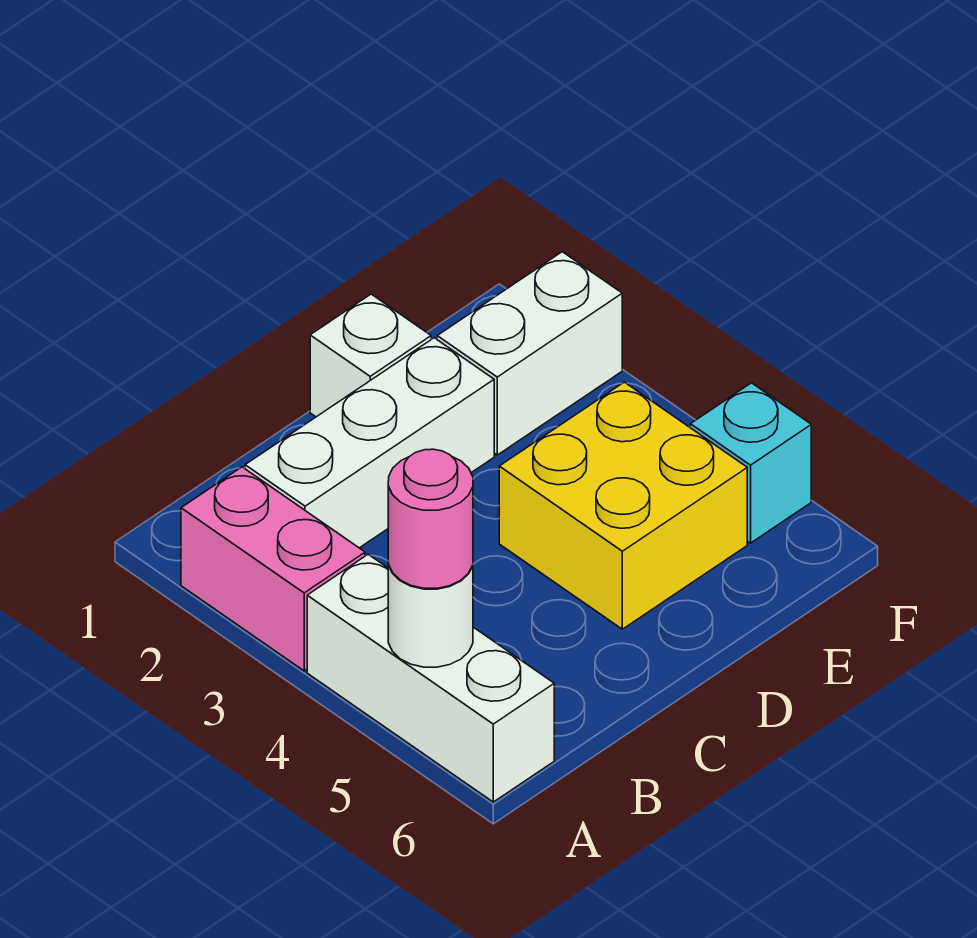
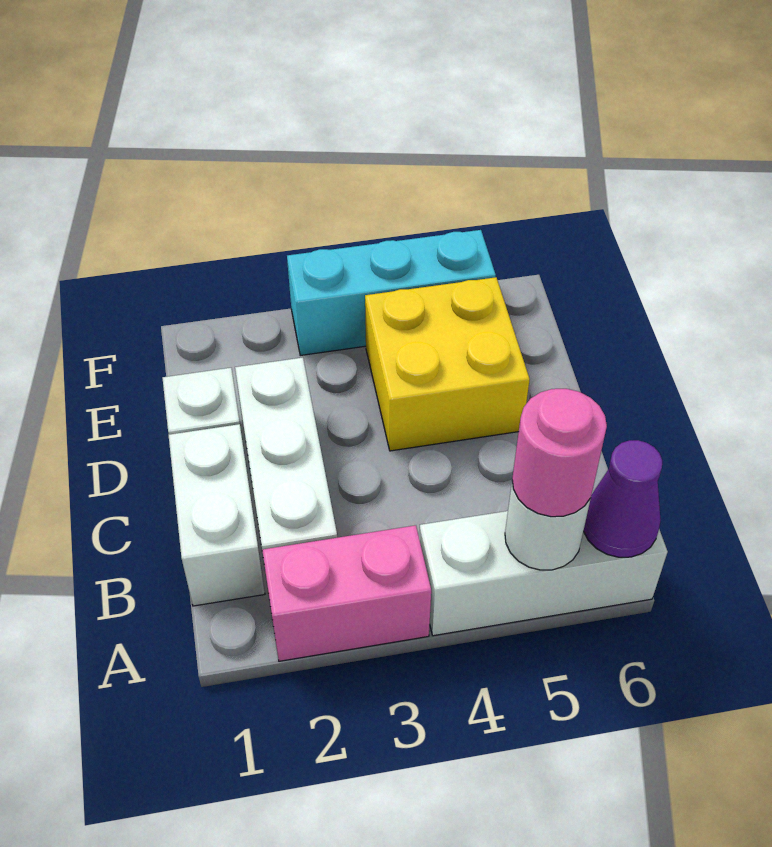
none -> purple 1x1 cone [583,440,662,557]
white 1x2 brick [437,252,622,455] -> white 1x2 brick moved to [169,424,265,606]
cyan 1x1 brick [690,383,811,543] -> cyan 1x3 brick [287,230,496,355]

